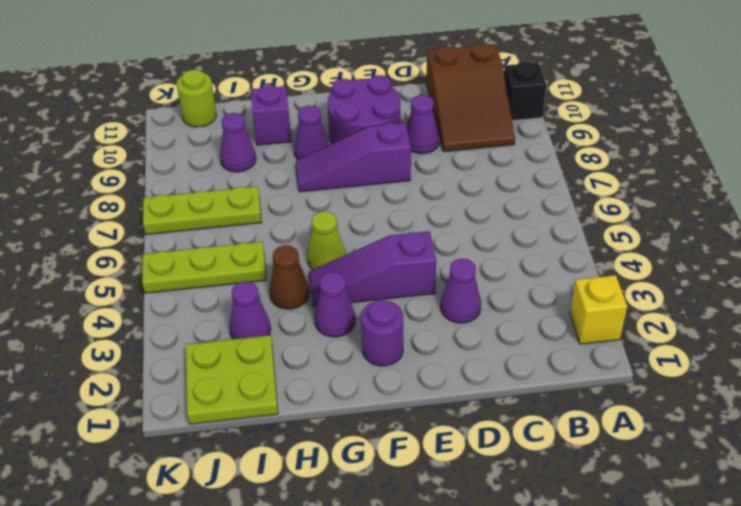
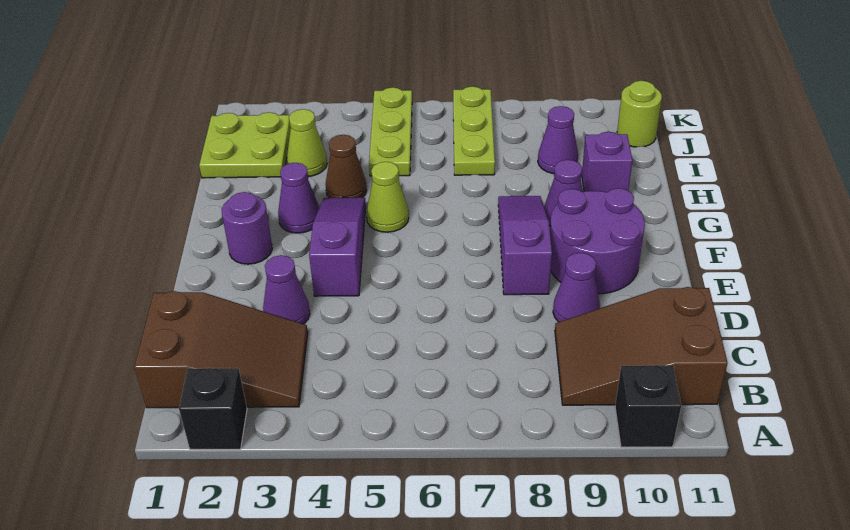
yellow 1x1 brick [570,275,627,344] -> black 1x1 brick [179,368,247,449]
none -> brown 2x3 slope [134,291,308,408]
purple 1x1 cone [229,281,271,339] -> lime 1x1 cone [287,109,327,176]

